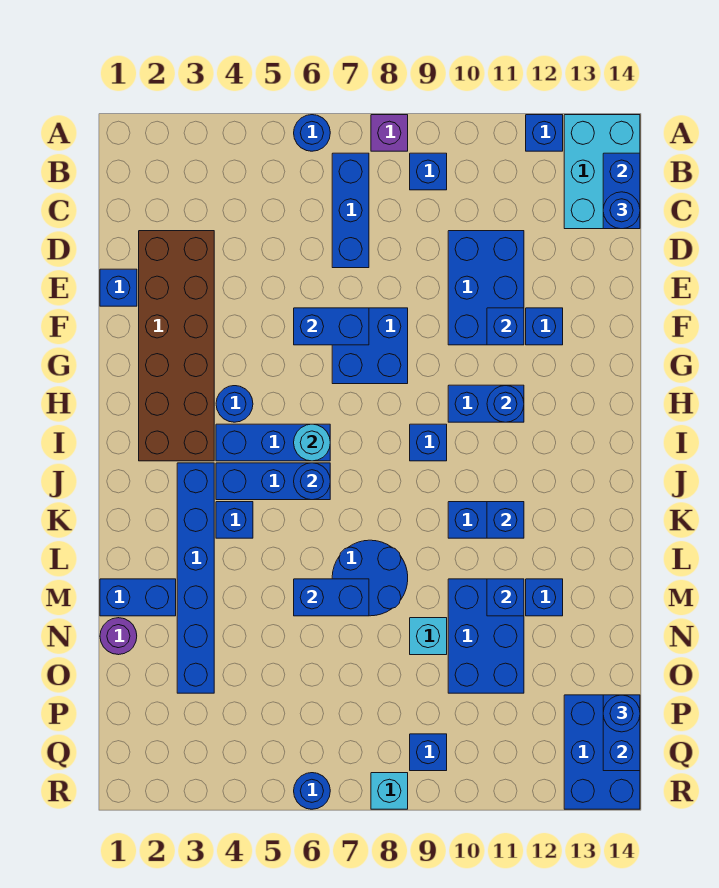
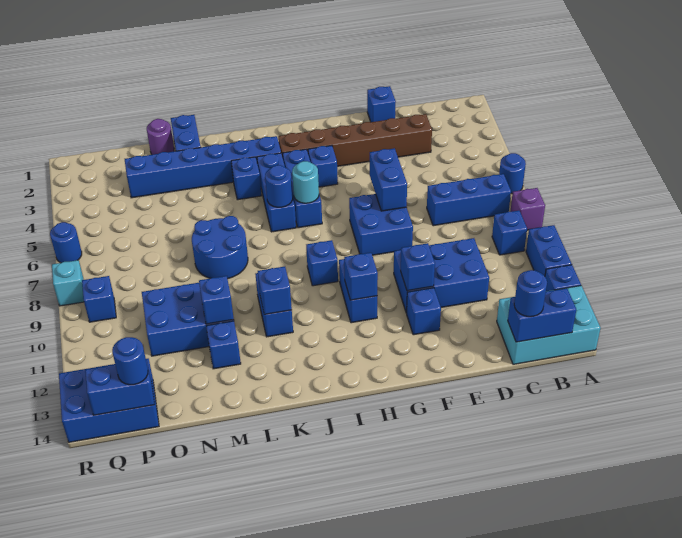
brown 2x6 brick [139,231,214,461] -> brown 1x6 brick [278,114,432,166]
blue 1x1 round brick [216,386,253,422] -> blue 1x1 brick [308,145,338,187]
blue 1x1 round brick [487,385,524,422] -> blue 1x1 brick [344,253,378,300]
blue 1x2 brick [294,579,369,616] -> blue 1x2 brick moved to [526,225,572,276]
cyan 1x1 brick [410,618,447,655] -> none

